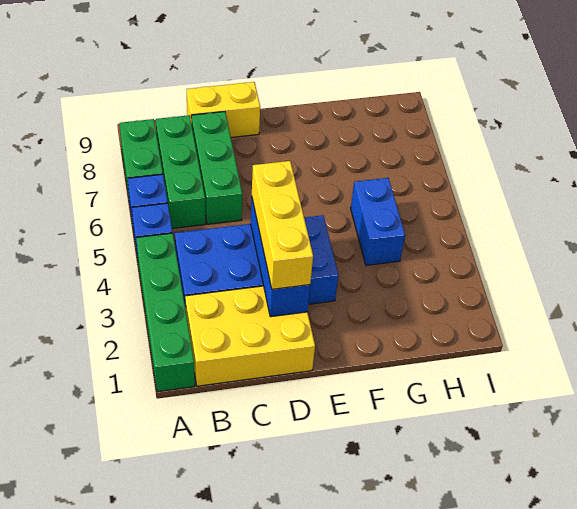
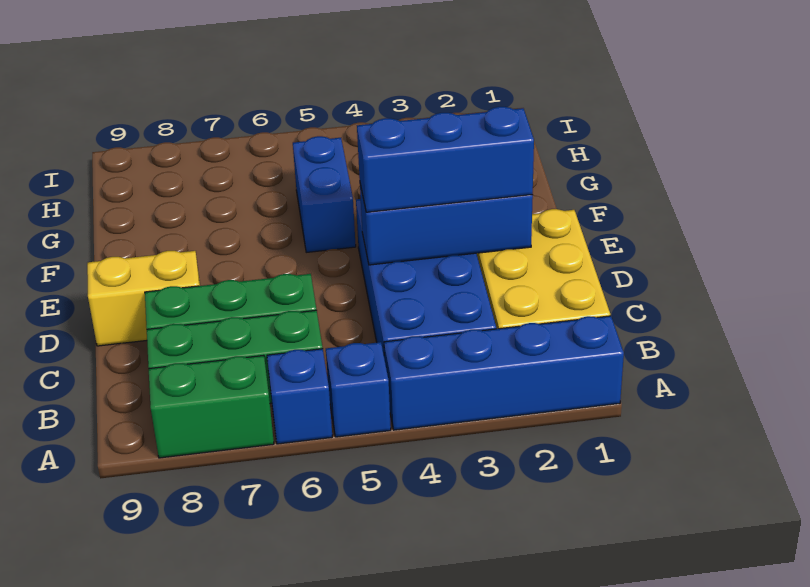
green 1x4 brick [136,233,195,392] -> blue 1x4 brick [384,316,624,430]
yellow 1x2 brick [187,82,260,137] -> yellow 1x2 brick turned to [87,251,200,346]
yellow 1x3 brick [252,161,313,289] -> blue 1x3 brick [357,107,534,212]
blue 1x2 brick [351,178,405,265] -> blue 1x2 brick turned to [293,136,356,252]

